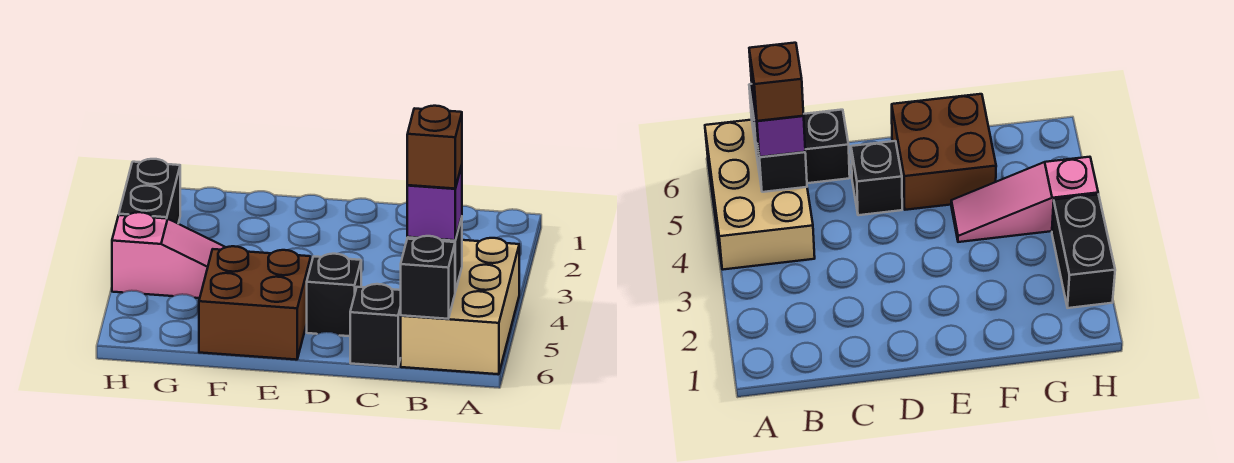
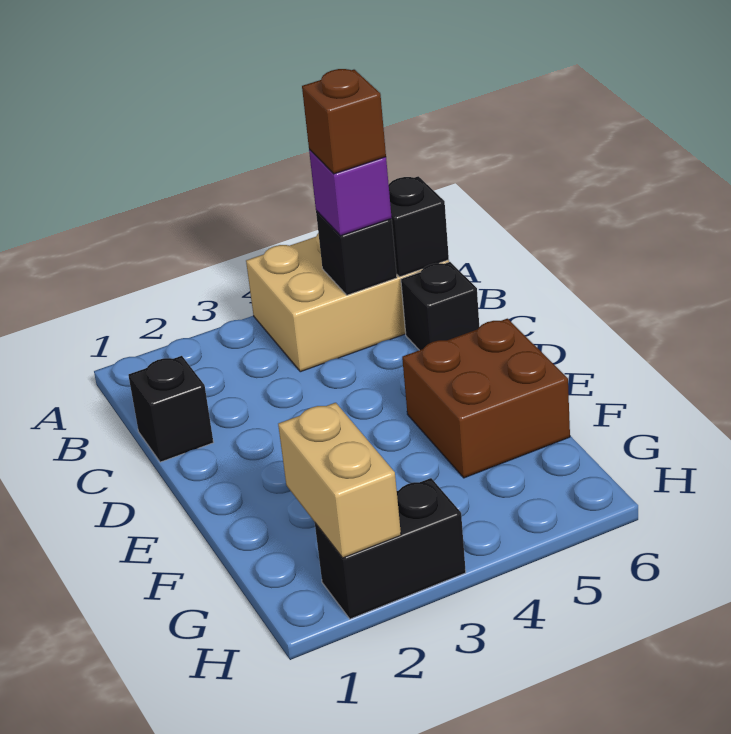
black 1x1 brick [307,254,361,336] -> black 1x1 brick moved to [128,356,214,462]
pink 1x3 slope [112,212,226,298] -> none
none -> tan 1x2 brick [278,403,401,558]

